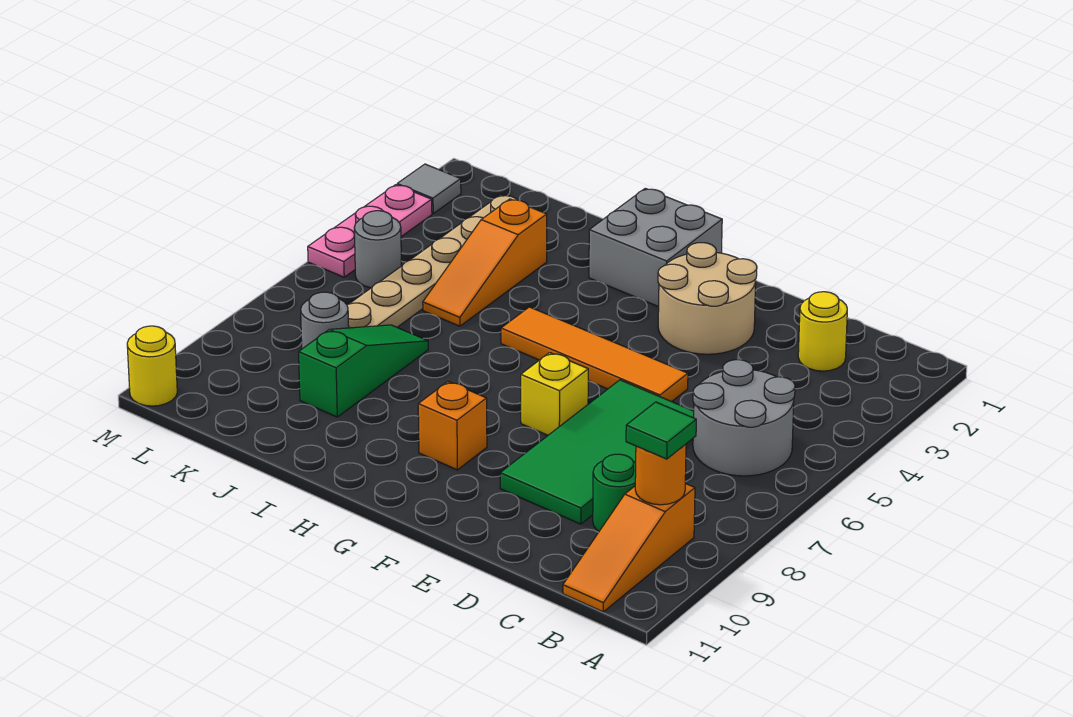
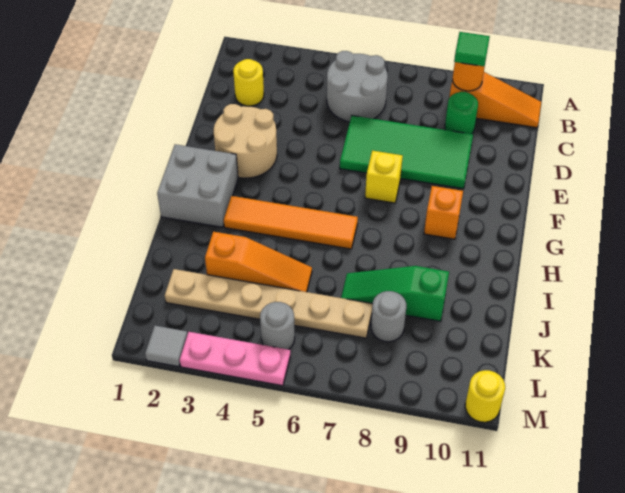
orange 1x4 tile [501,307,688,402] -> orange 1x4 tile turned to [224,196,358,249]

